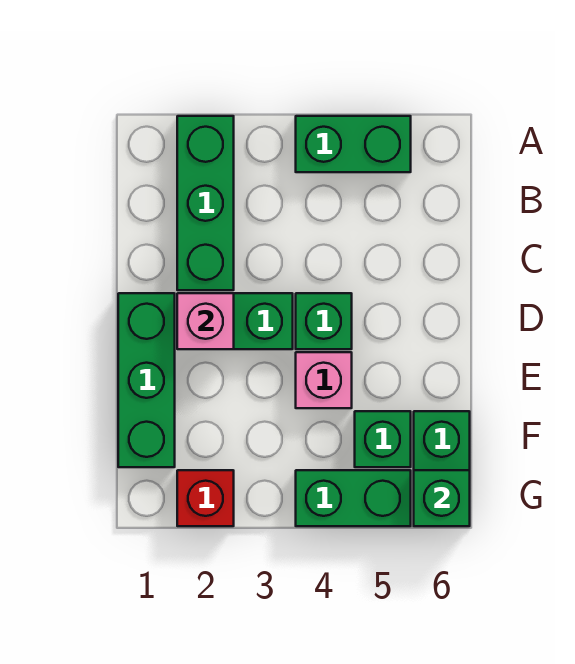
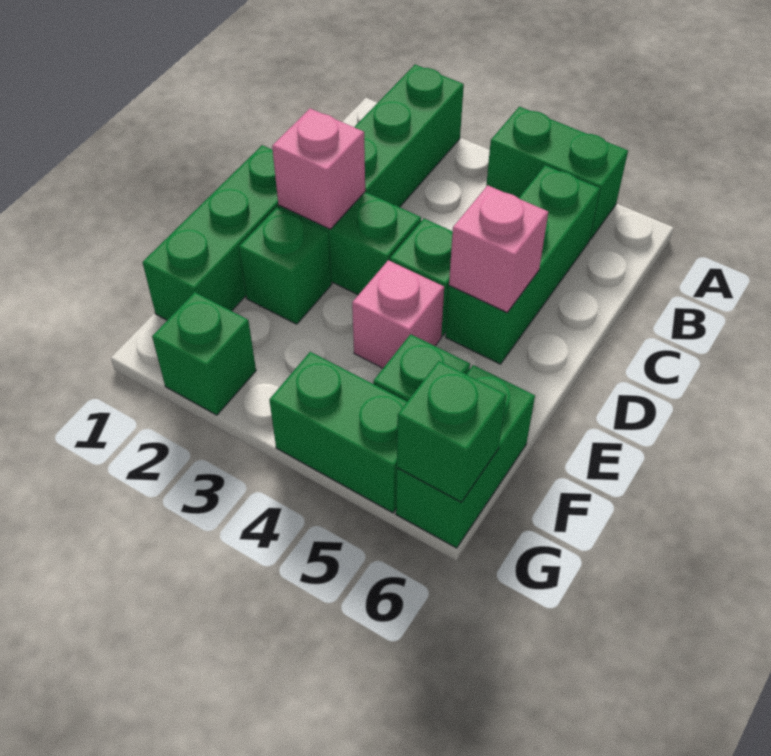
none -> green 1x3 brick [446,165,600,364]
none -> pink 1x1 brick [449,185,548,313]
none -> green 1x1 brick [239,208,332,324]
red 1x1 brick [177,470,234,526] -> green 1x1 brick [152,292,256,415]

